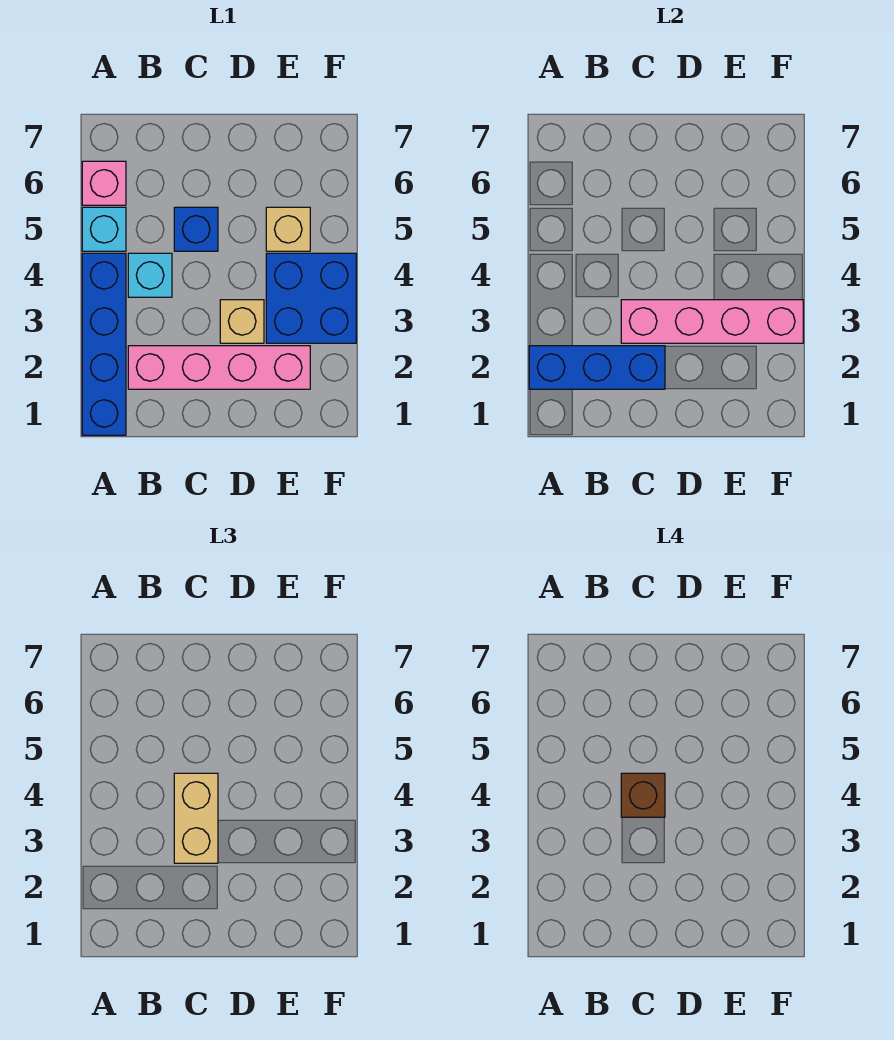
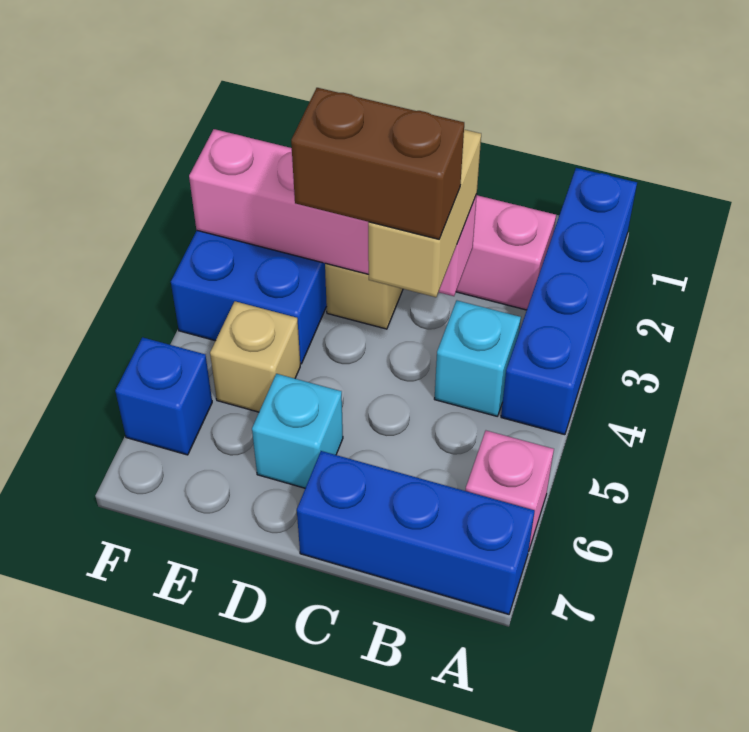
blue 1x3 brick [529,346,665,389] -> blue 1x3 brick moved to [297,451,535,614]
cyan 1x1 brick [82,207,126,251] -> cyan 1x1 brick moved to [252,374,343,488]
brown 1x1 brick [621,773,665,817] -> brown 1x2 brick [291,88,464,239]
blue 1x1 brick [174,207,218,251] -> blue 1x1 brick moved to [115,337,212,455]

